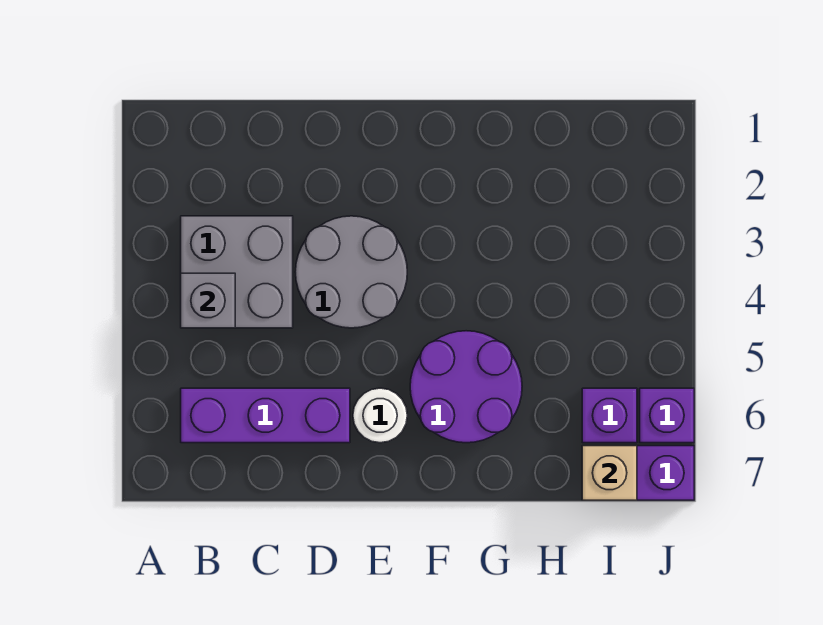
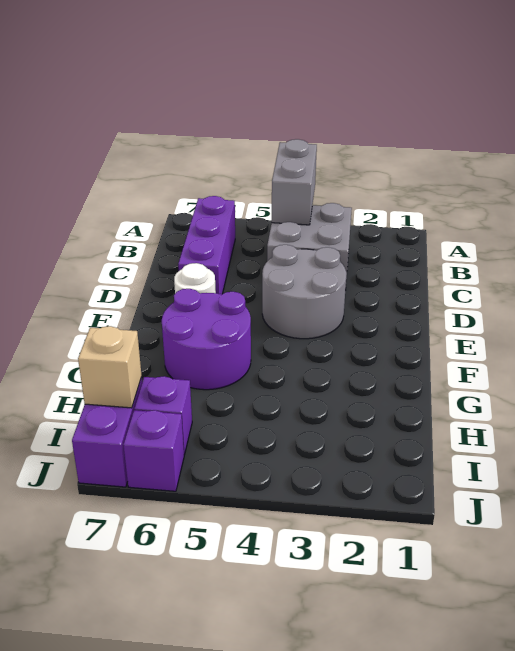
grey 1x1 brick [181,273,235,328] -> grey 1x2 brick [272,139,317,225]

